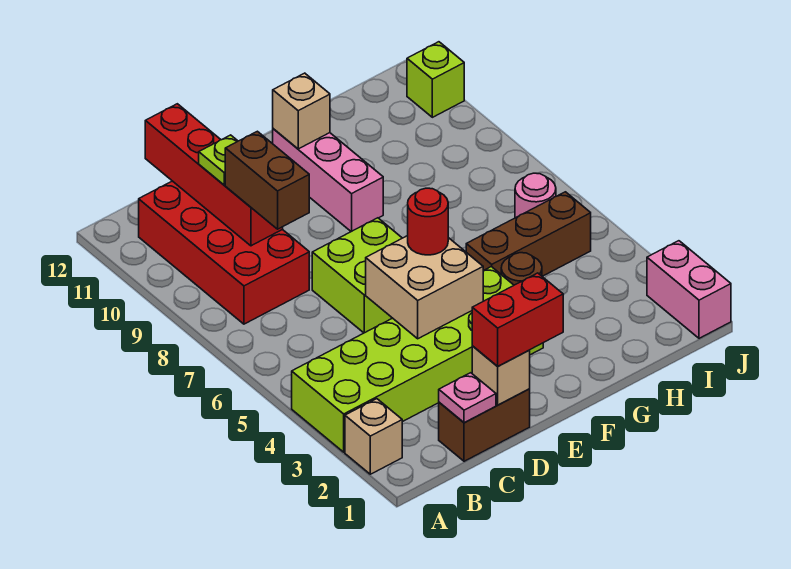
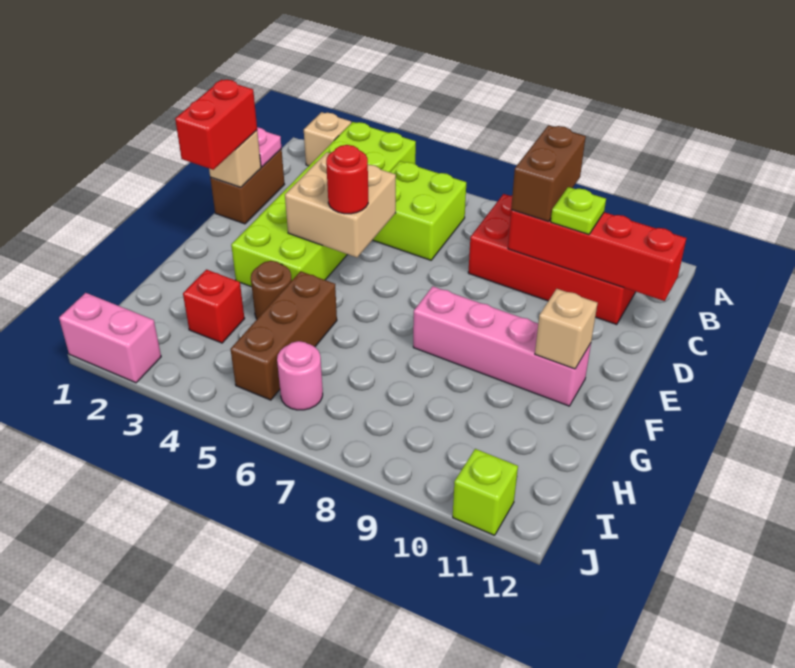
brown 1x2 brick [225,131,309,229] -> brown 1x2 brick turned to [511,125,586,222]
lime 2x2 brick [312,218,402,333] -> lime 2x2 brick moved to [373,161,466,260]
pink 1x3 brick [273,129,383,232] -> pink 1x4 brick [413,286,591,406]
none -> red 1x1 brick [183,270,245,343]

